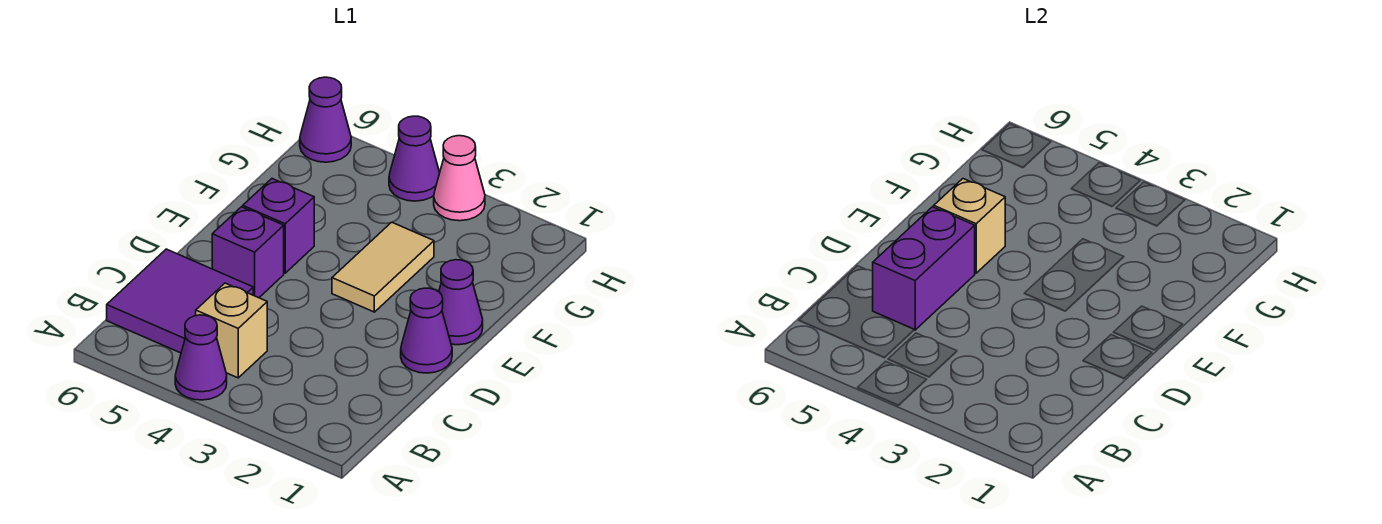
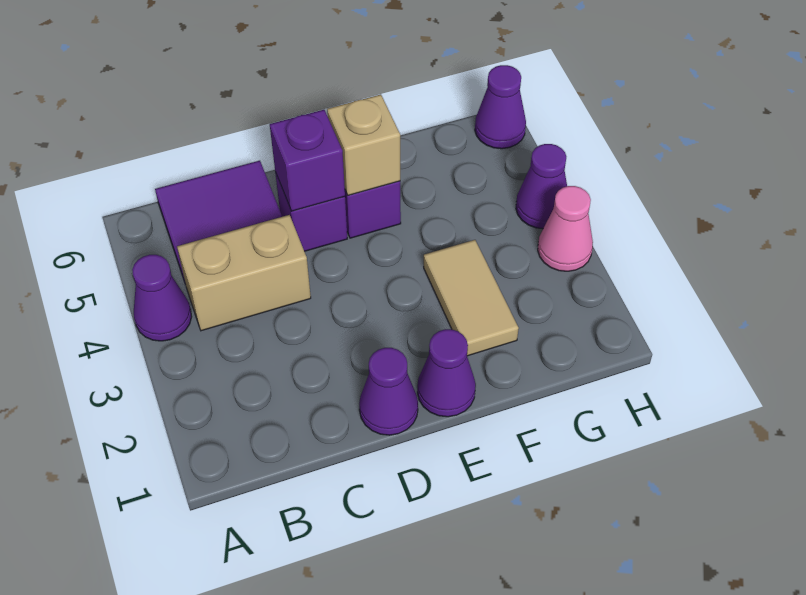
tan 1x1 brick [196,283,267,378] -> tan 1x2 brick [177,215,311,331]
purple 1x2 brick [873,207,975,330] -> purple 1x1 brick [270,110,345,211]
tan 1x2 tile [332,222,434,312] -> tan 1x2 tile turned to [424,240,519,356]

